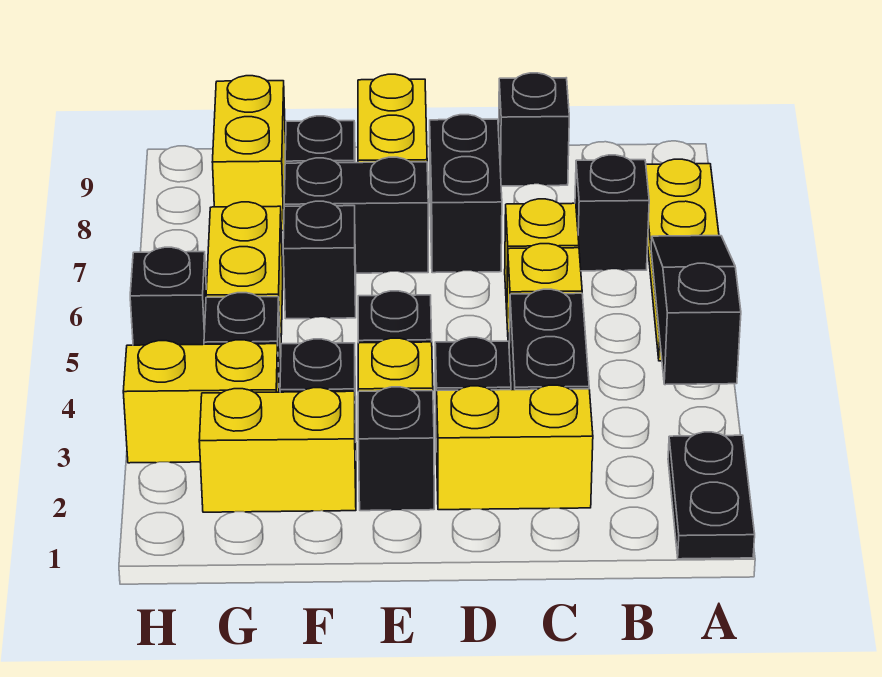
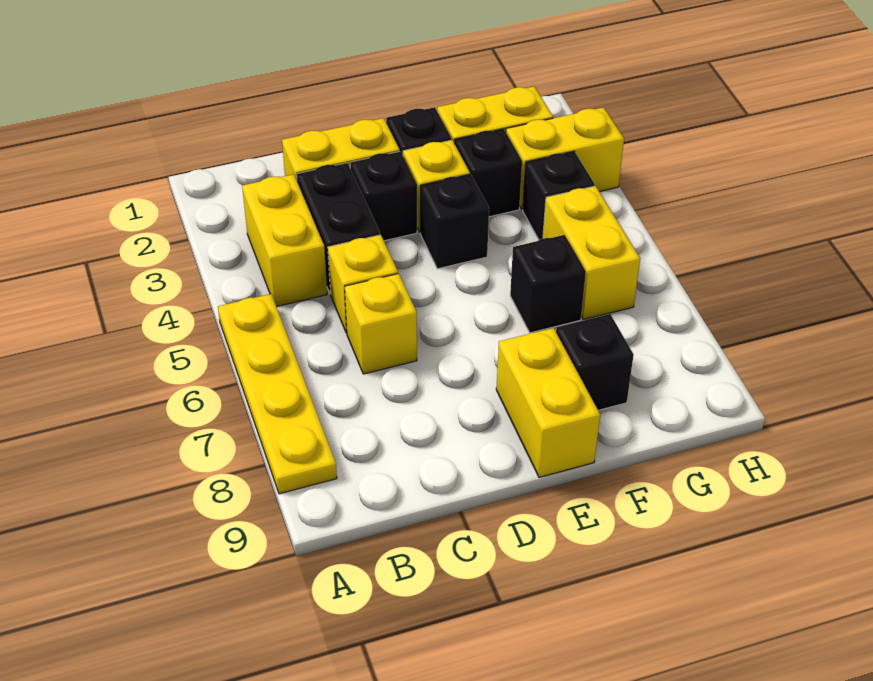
black 1x2 plate [668,432,755,559] -> none
black 1x3 slope [651,236,741,385] -> none
black 1x1 brick [575,155,649,271] -> none
black 1x1 brick [499,73,569,186] -> none
black 1x2 brick [430,115,502,273] -> none
black 1x2 brick [284,157,428,273] -> none
yellow 1x2 brick [212,76,286,231] -> yellow 1x2 brick moved to [242,174,327,307]
black 1x1 brick [130,247,206,345] -> none

